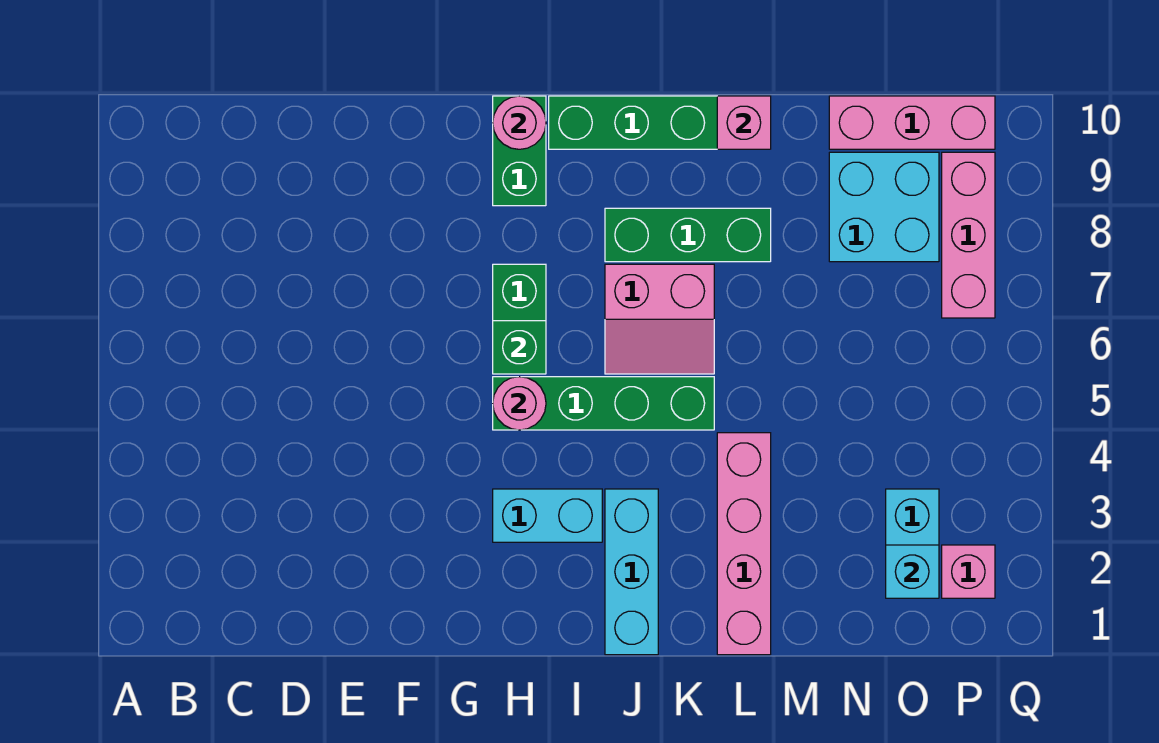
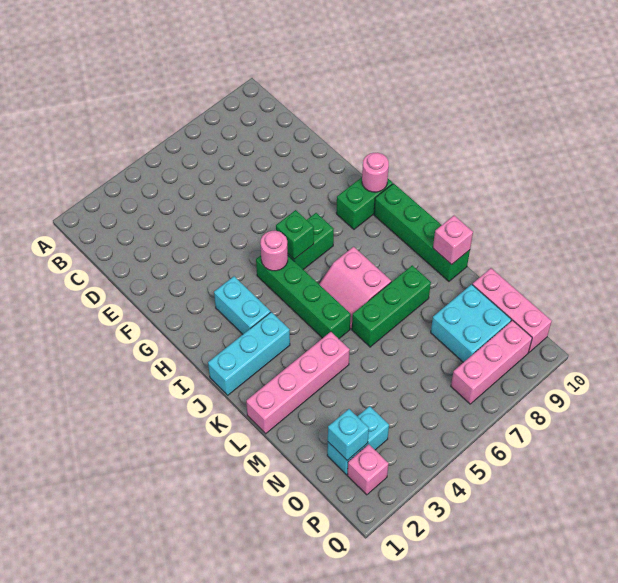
green 1x3 brick [605,208,771,262] -> green 1x3 brick turned to [352,265,431,347]

